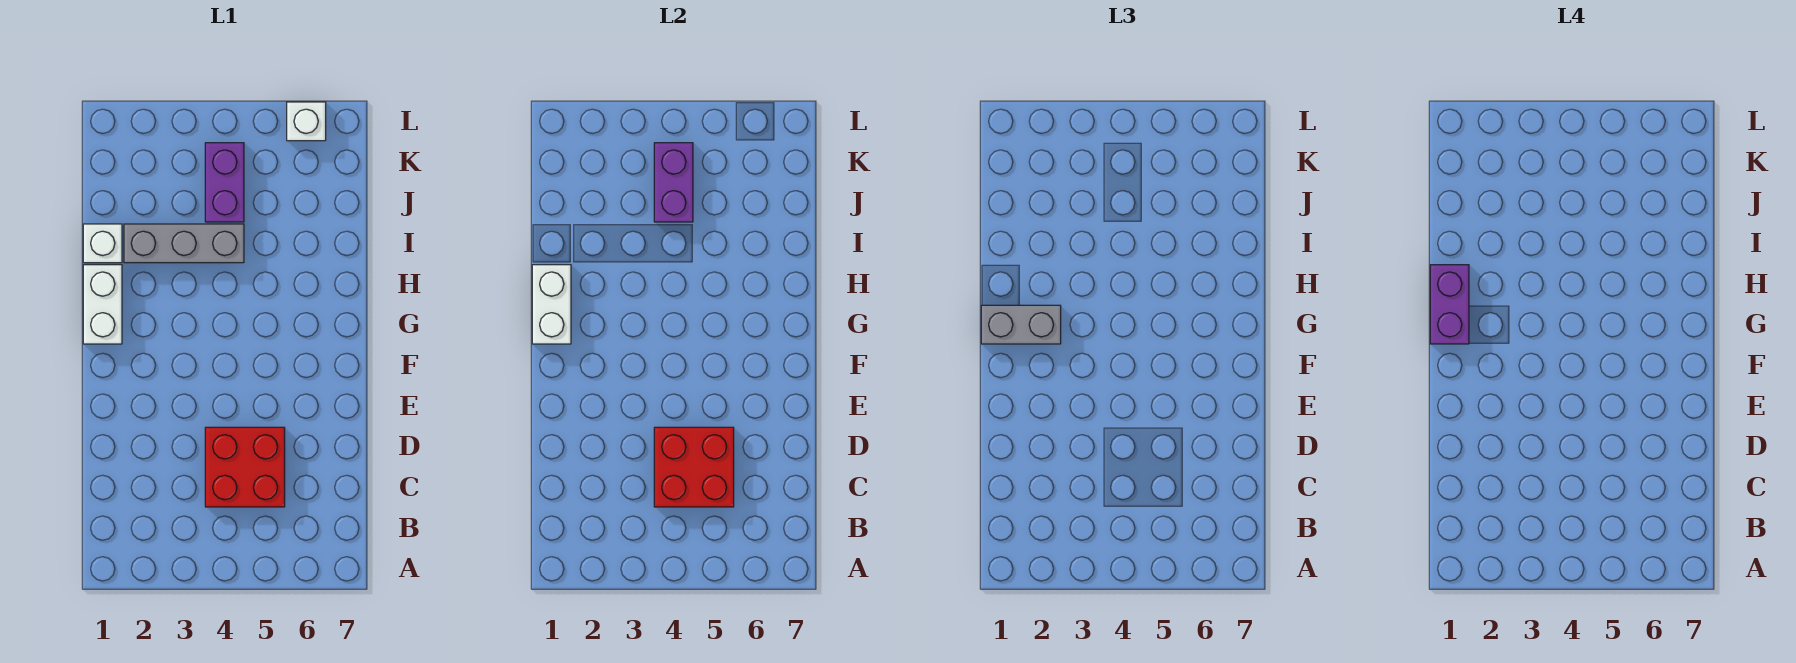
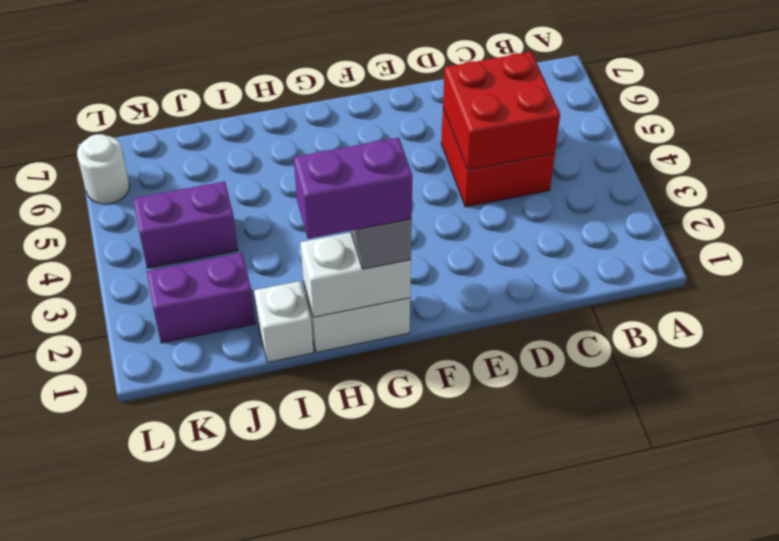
grey 1x3 brick [124,224,244,263] -> none
purple 1x2 brick [654,143,693,222] -> purple 1x2 brick moved to [146,253,256,343]
white 1x1 brick [287,102,326,141] -> white 1x1 round brick [77,134,129,204]

